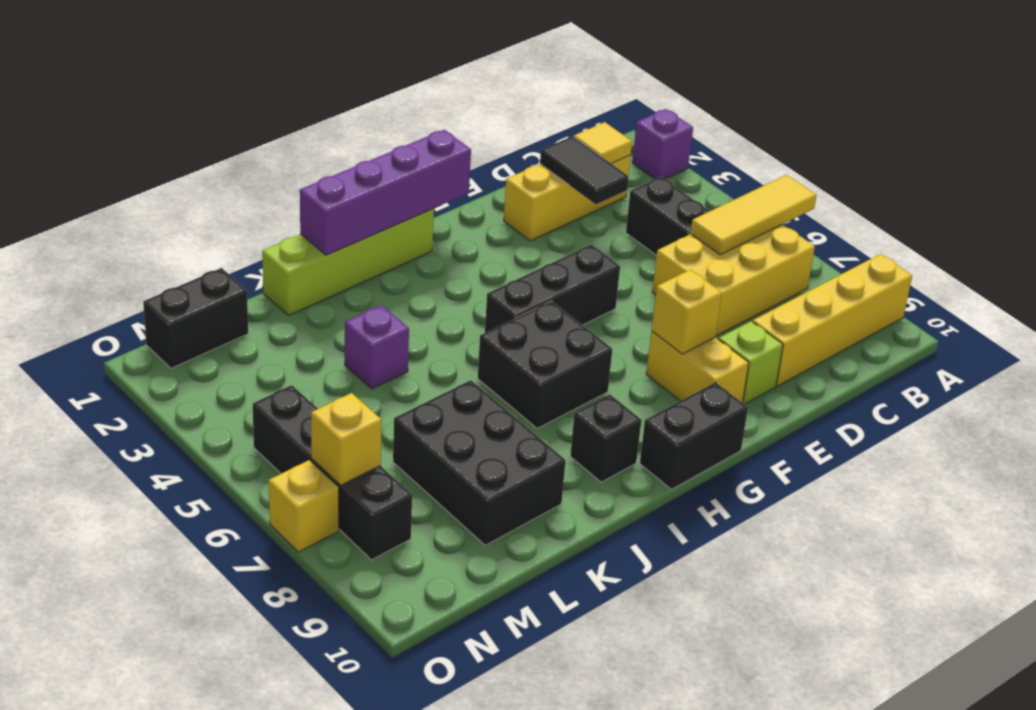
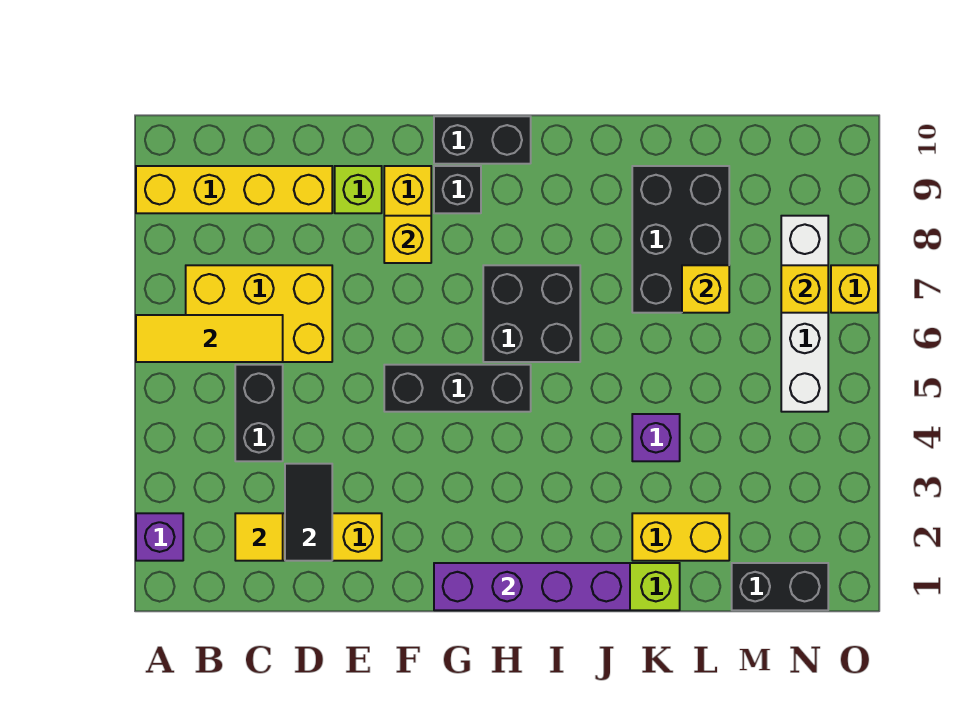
black 1x1 brick [570,395,641,482] -> black 1x1 brick moved to [434,166,481,213]
none -> yellow 1x2 brick [632,513,729,561]
none -> yellow 1x1 brick [682,265,729,313]
black 1x4 brick [253,385,412,560] -> white 1x4 brick [781,216,828,412]

